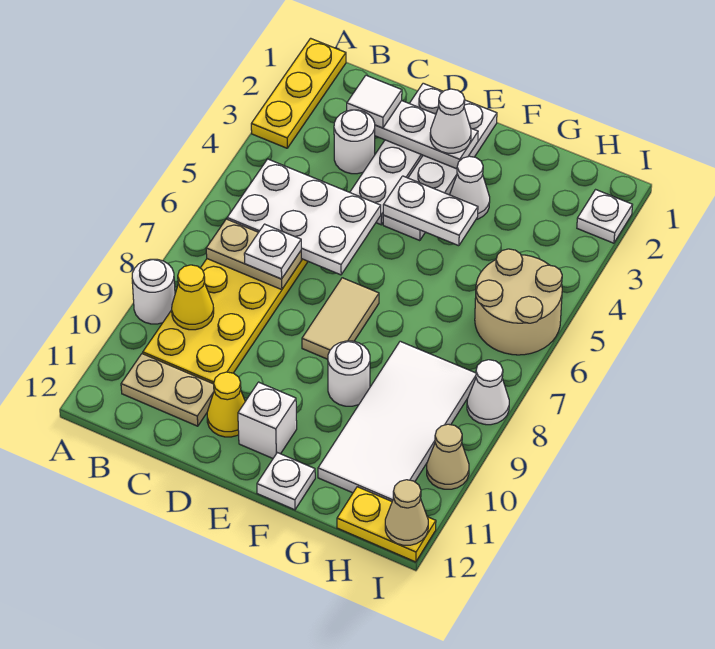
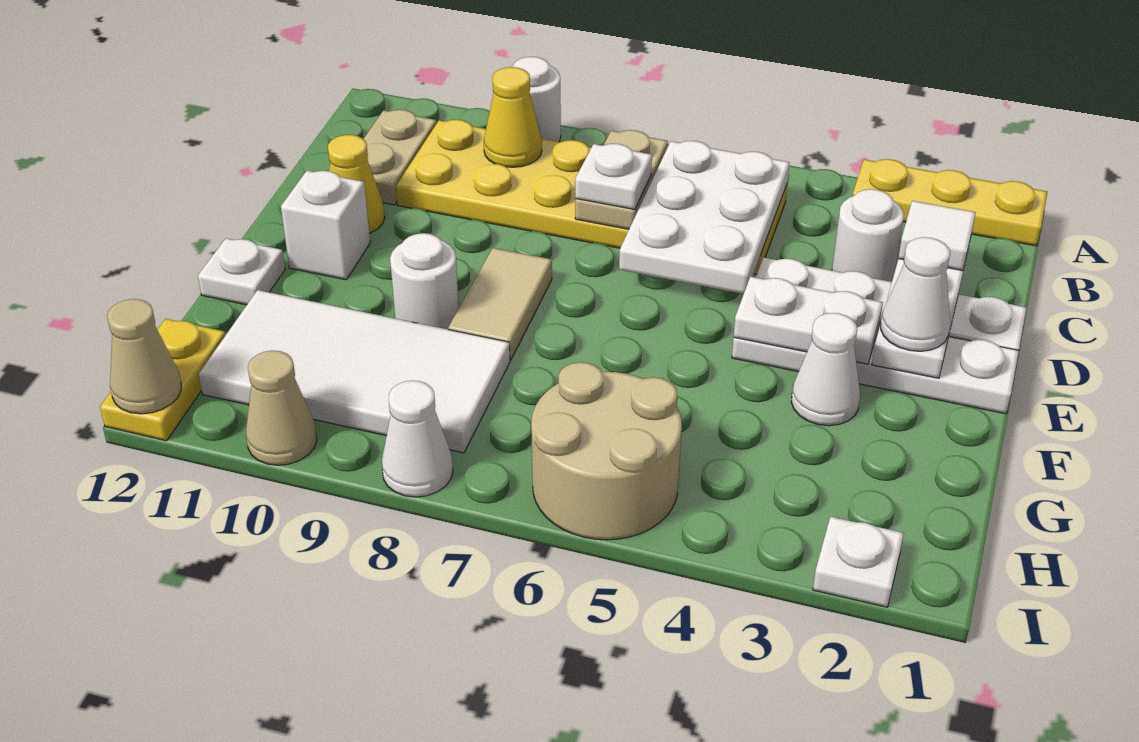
white 1x2 plate [383,176,478,246] -> white 1x2 plate turned to [734,277,883,364]
tan 1x2 tile [302,278,379,359] -> tan 1x2 tile turned to [448,248,552,360]

